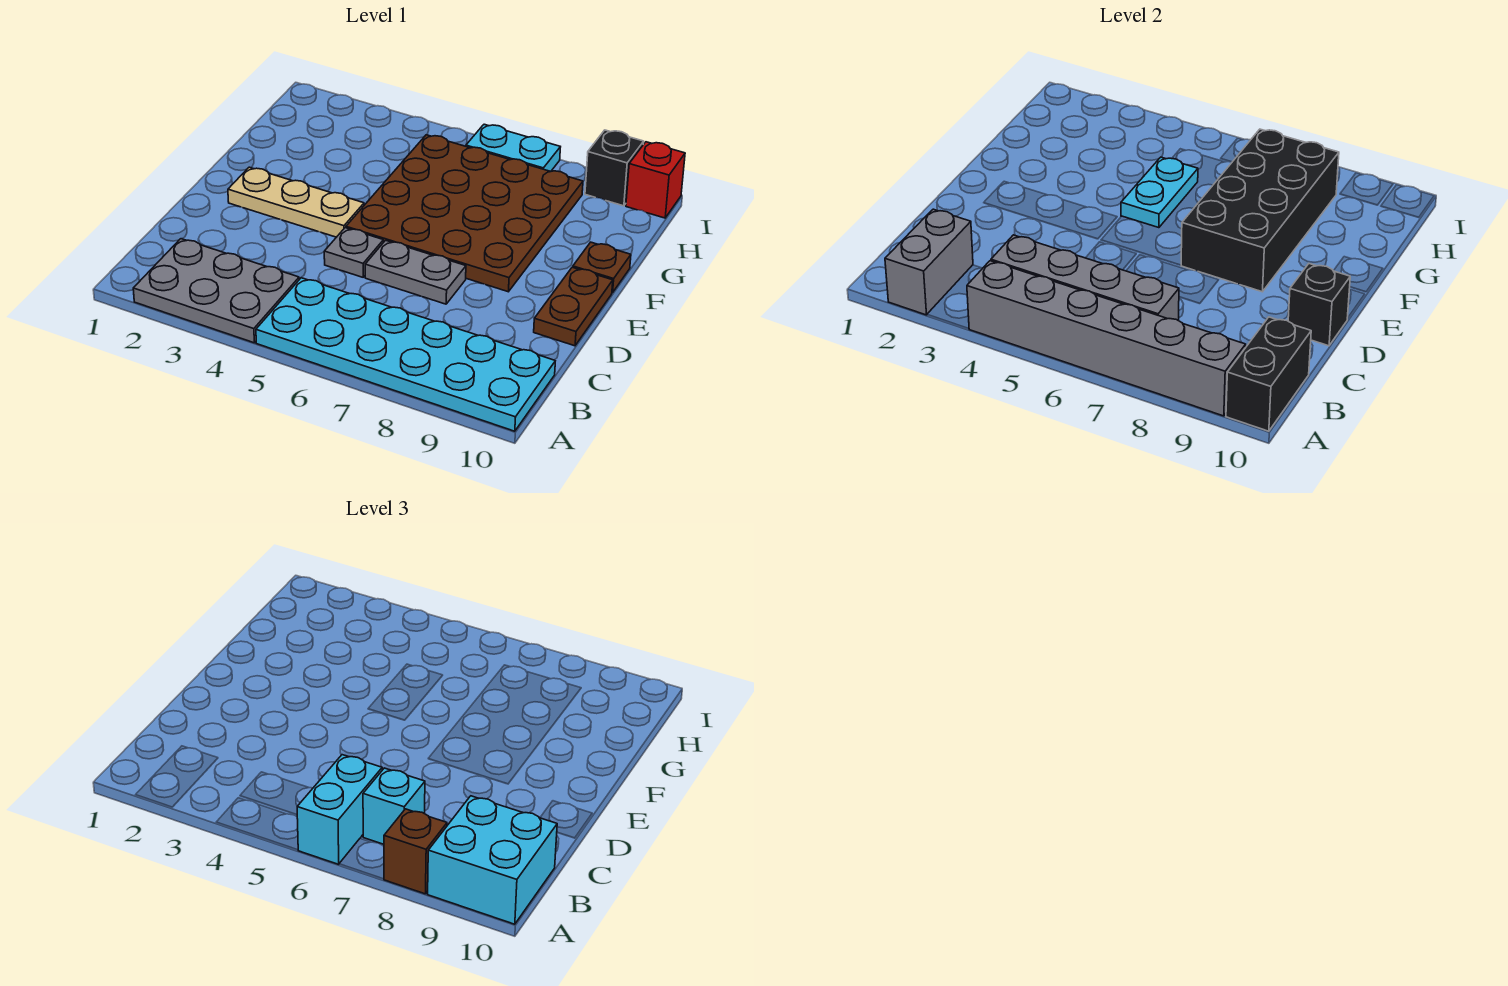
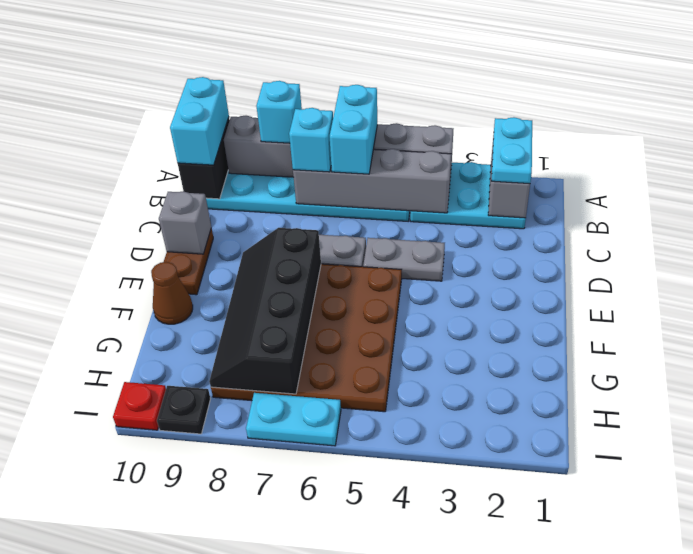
grey 2x3 plate [133,239,299,343] -> cyan 2x3 plate [410,162,526,229]
brown 1x1 brick [384,809,447,894] -> cyan 1x1 brick [256,81,302,143]
cyan 2x2 brick [428,796,557,924] -> cyan 1x2 brick [170,77,229,165]
grey 1x1 plate [324,228,383,277] -> grey 1x2 plate [363,238,445,281]
black 1x1 brick [1288,264,1350,346] -> grey 1x1 brick [159,191,211,254]
tan 1x3 plate [228,167,364,237] -> none
black 2x4 brick [1181,129,1339,292] -> black 2x4 slope [209,228,321,394]
cyan 1x2 plate [1121,157,1198,228] -> cyan 1x2 plate moved to [492,117,532,184]
brown 1x1 plate [573,242,631,293] -> brown 1x1 cone [151,262,193,324]
black 1x1 brick [585,130,644,206] -> black 1x1 plate [157,386,210,434]
red 1x1 brick [626,142,685,218] -> red 1x1 plate [113,382,166,430]

